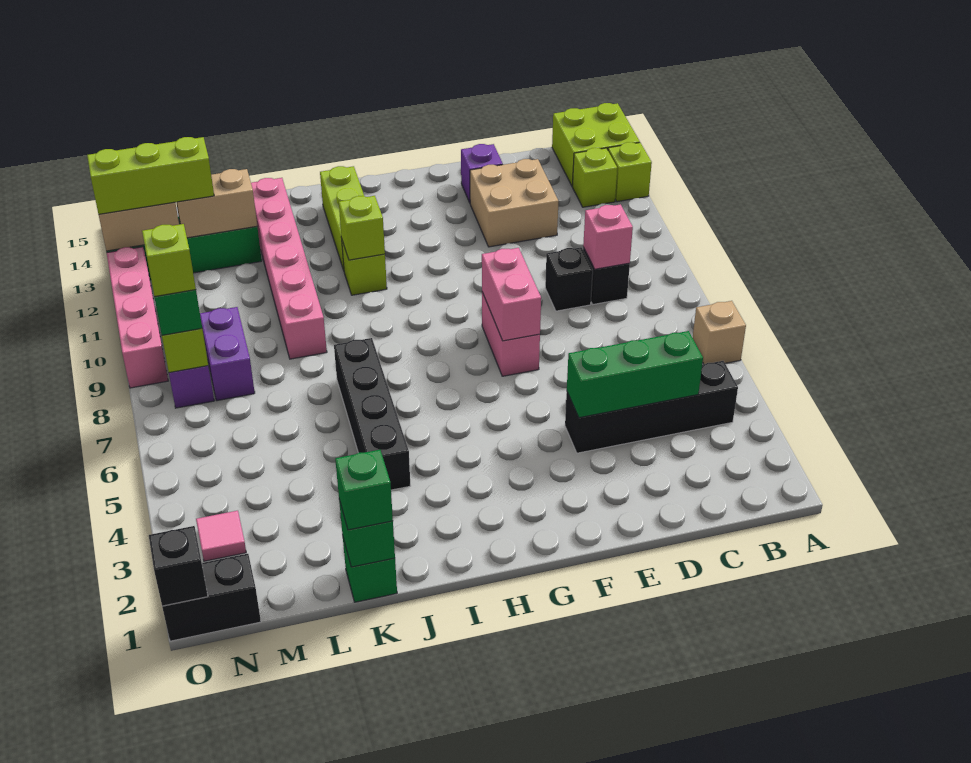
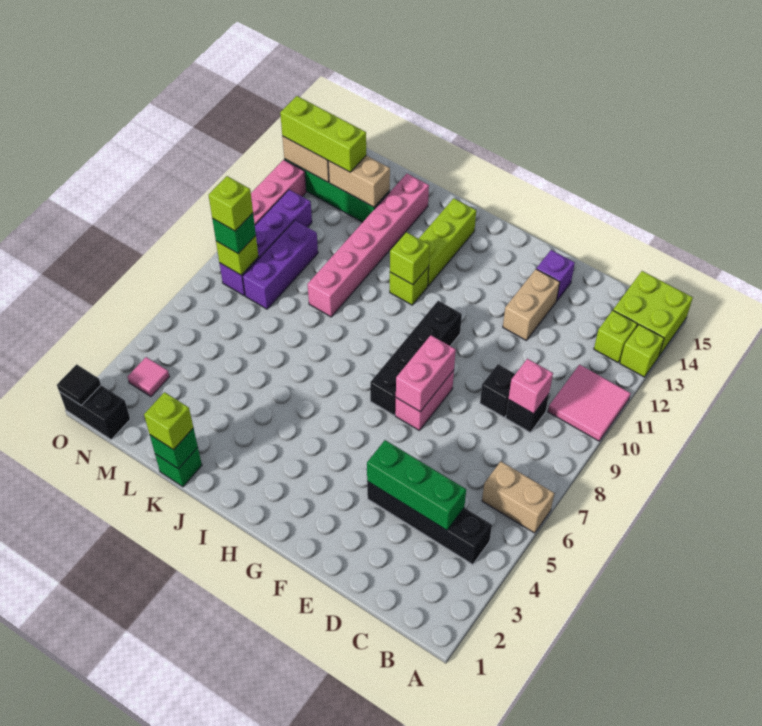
tan 1x1 brick [693,301,746,364] -> tan 1x2 brick [482,461,554,533]
none -> pink 2x2 tile [548,365,631,441]
tan 2x2 brick [470,159,559,247] -> tan 1x2 brick [503,269,560,340]
black 1x4 brick [334,338,410,490] -> black 1x4 brick moved to [370,301,462,415]
green 1x1 brick [335,450,393,530] -> lime 1x1 brick [144,392,193,450]
purple 1x2 brick [200,307,255,401] -> purple 1x3 brick [243,220,318,309]
black 1x1 brick [149,526,208,606] -> black 1x1 tile [57,364,101,405]

